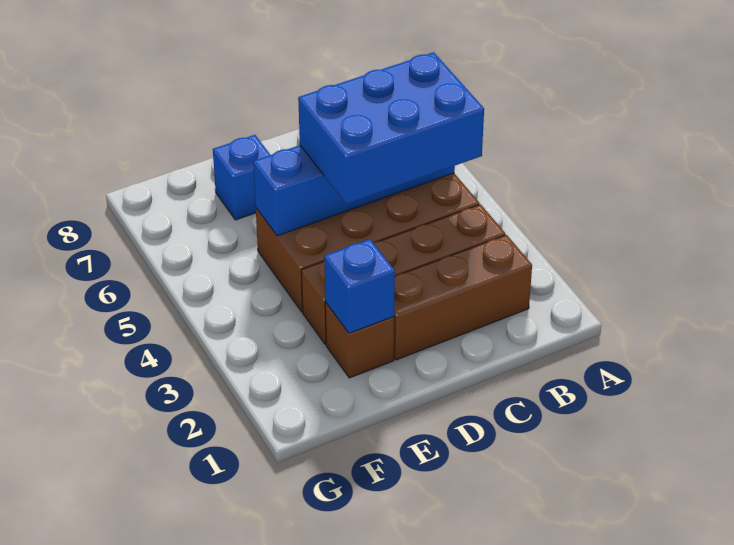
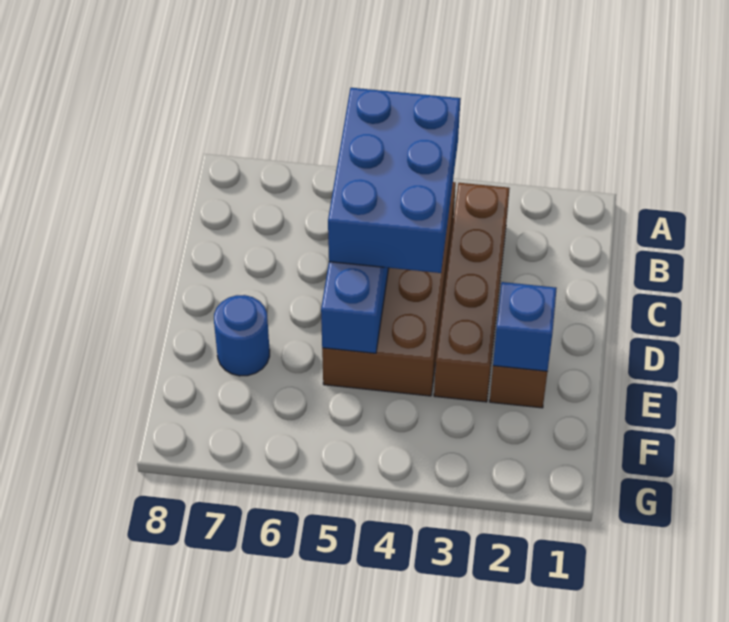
brown 1x3 brick [394,235,532,360] -> none
blue 1x1 brick [213,135,270,220] -> blue 1x1 round brick [214,295,270,376]

